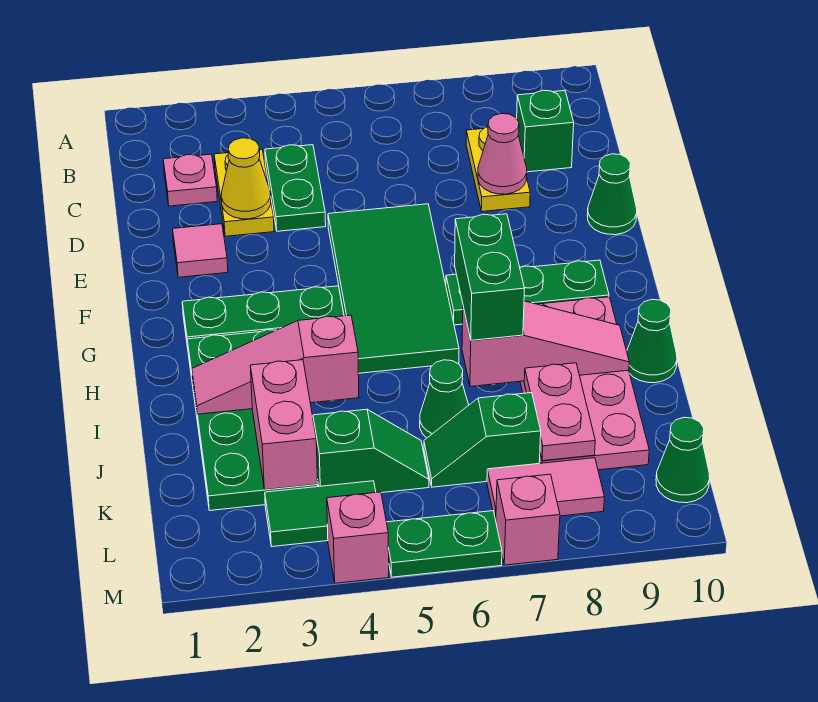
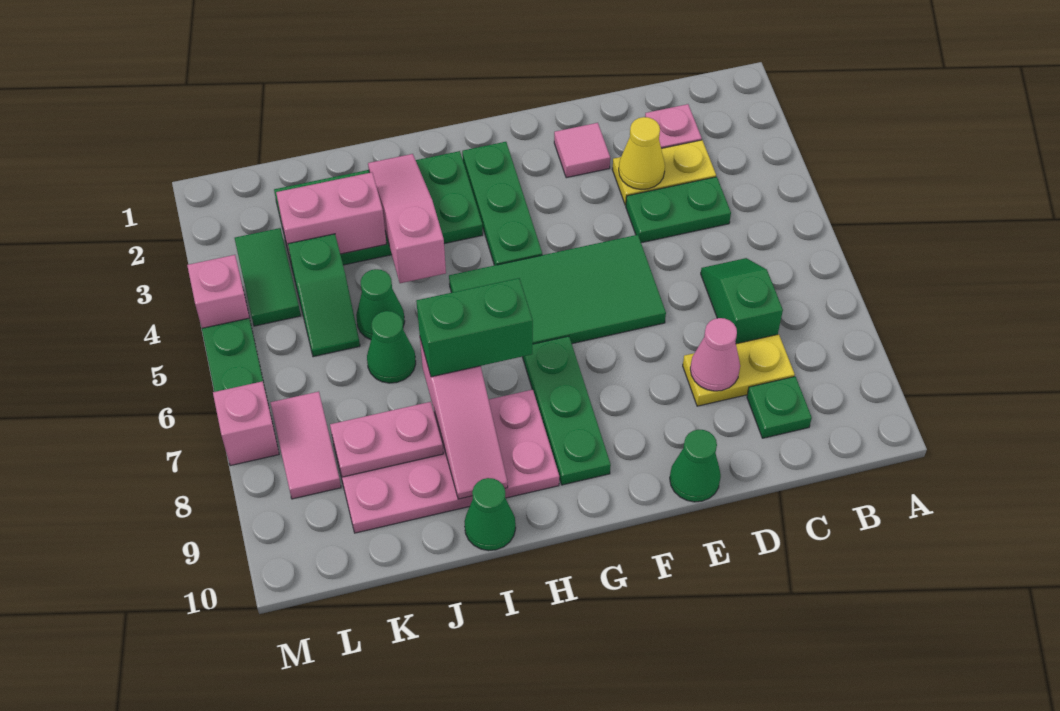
green 1x1 brick [517,90,574,172] -> green 1x1 plate [747,376,812,438]
green 1x2 slope [424,393,541,487] -> green 1x2 slope moved to [701,258,783,344]
green 1x1 cone [656,417,710,503] -> green 1x1 cone moved to [356,269,405,340]

